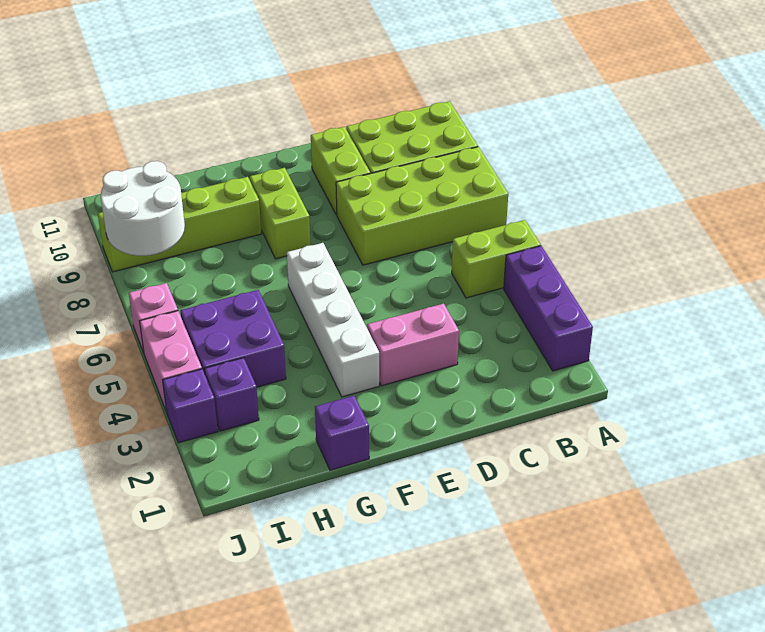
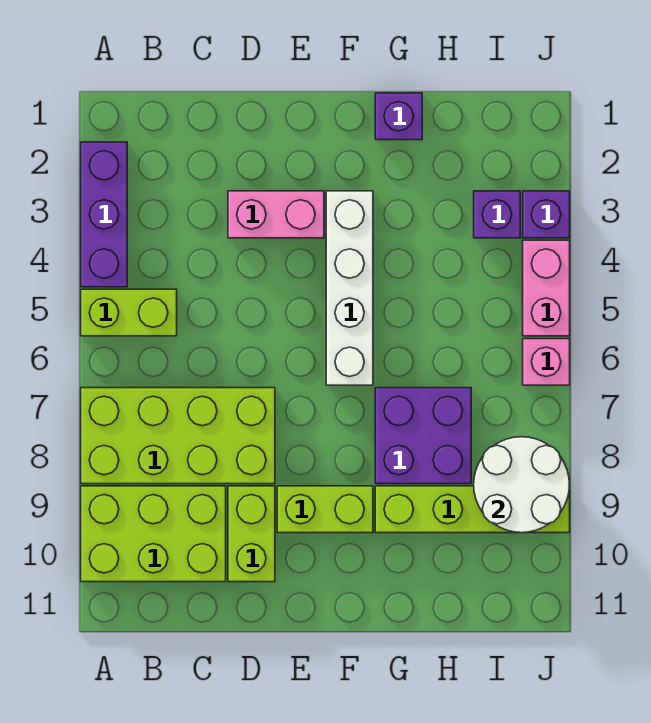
lime 1x2 brick [250,168,311,259] -> lime 1x2 brick turned to [277,486,373,533]
purple 2x2 brick [180,290,286,387] -> purple 2x2 brick moved to [375,388,471,484]

